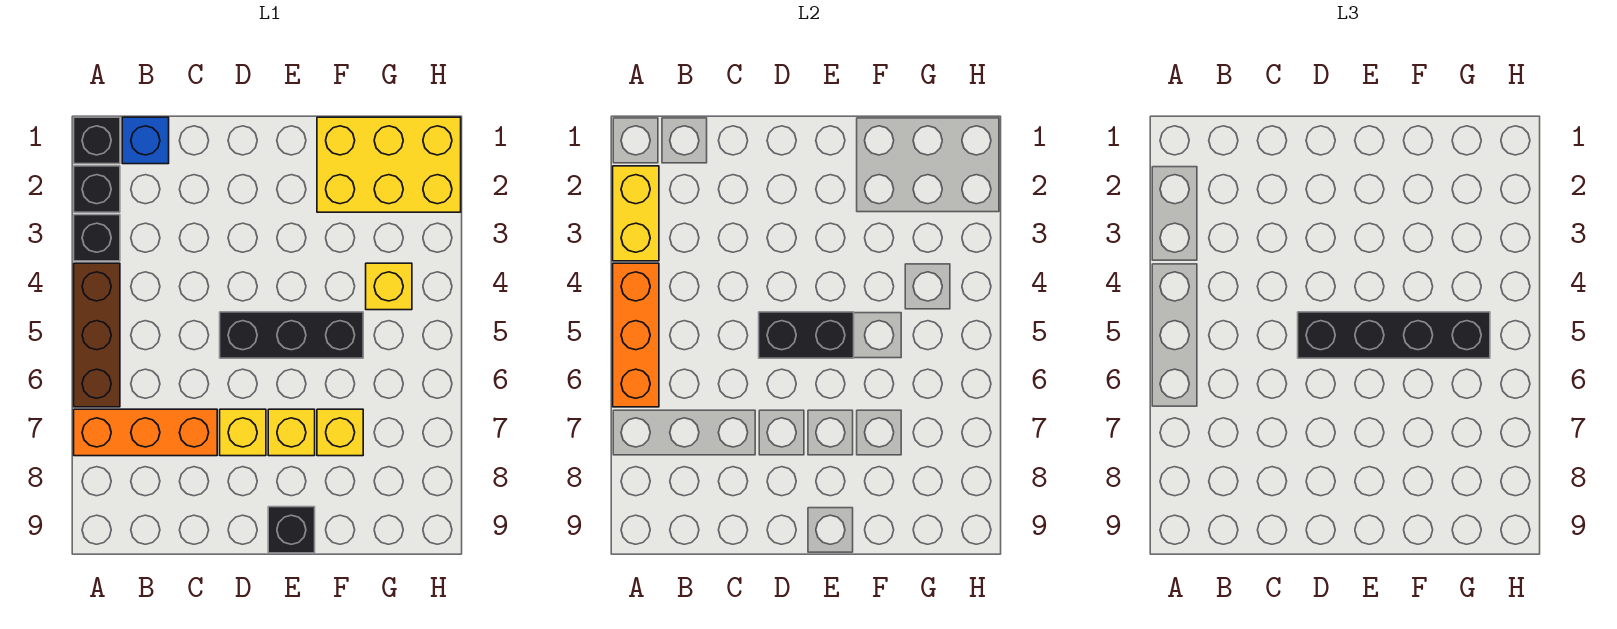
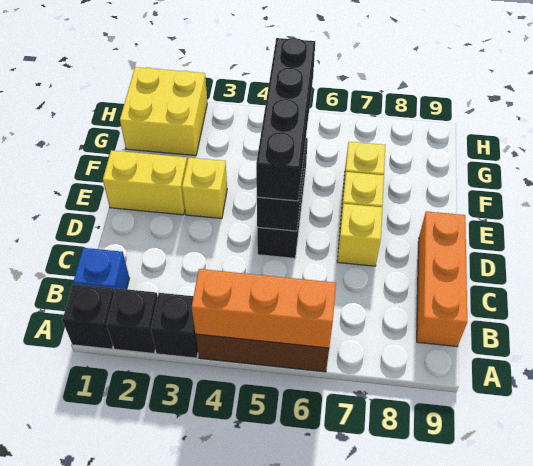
yellow 1x2 brick [613,166,659,261] -> yellow 1x2 brick moved to [103,150,187,215]
orange 1x3 brick [74,409,217,456] -> orange 1x3 brick moved to [417,211,467,347]
black 1x1 brick [268,507,315,553] -> none
yellow 2x3 brick [317,117,461,212] -> yellow 2x2 brick [120,67,207,156]
yellow 1x1 brick [366,263,412,310] -> yellow 1x1 brick moved to [182,158,227,218]

